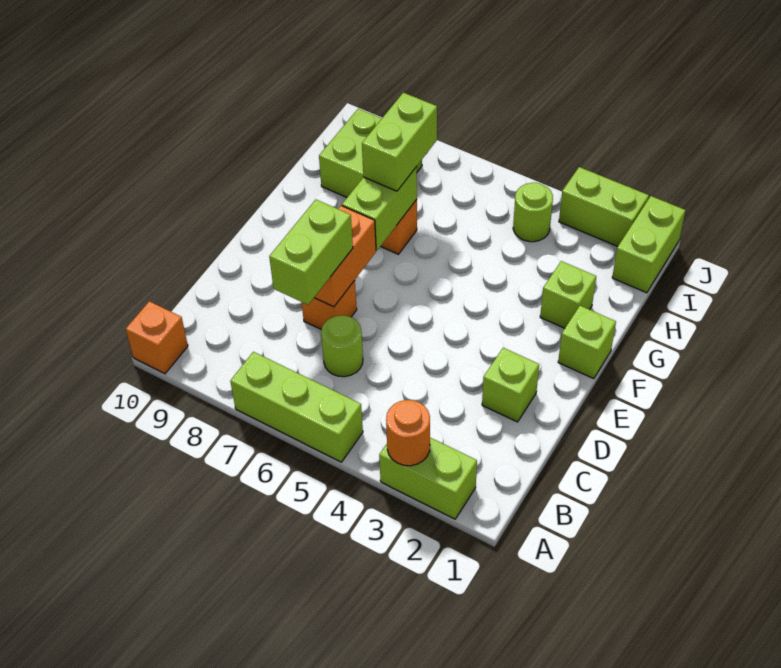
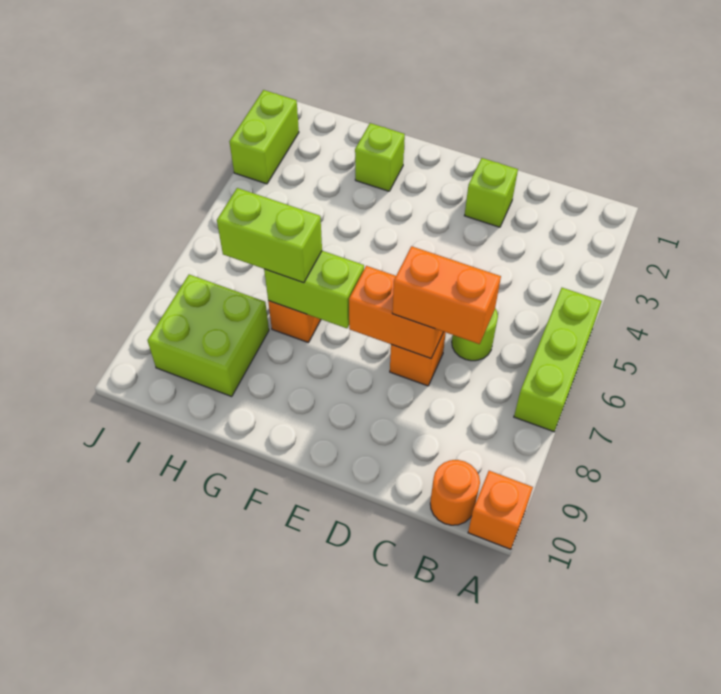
lime 1x2 brick [379,438,477,519] -> none
orange 1x1 round brick [386,400,430,466] -> orange 1x1 round brick moved to [430,460,480,525]
lime 1x2 brick [269,200,353,305] -> orange 1x2 brick [392,246,501,344]
lime 1x1 brick [558,306,616,379] -> none
lime 1x2 brick [612,196,685,293] -> none
lime 1x1 round brick [513,182,553,242] -> none

